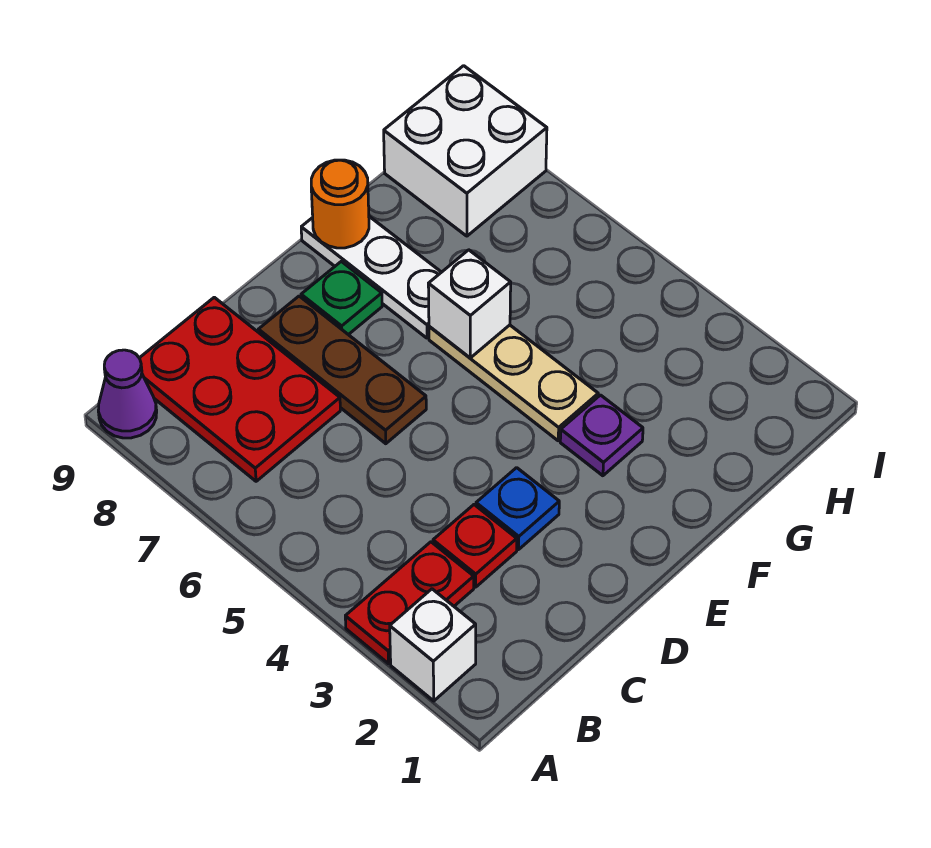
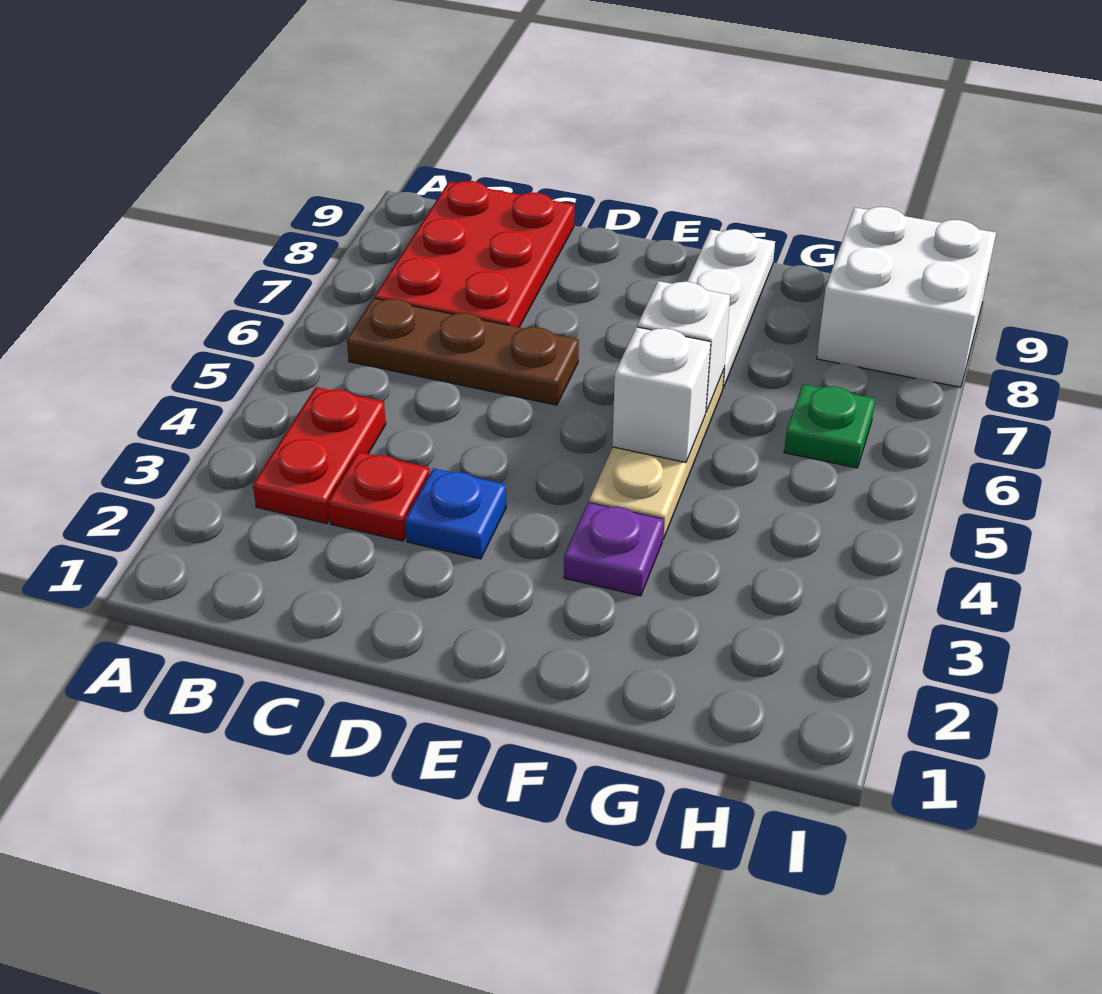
white 1x1 brick [390,589,476,701] -> white 1x1 brick moved to [612,327,711,462]
red 1x2 plate [345,542,474,664] -> red 1x2 plate turned to [253,387,386,524]
purple 1x1 cone [98,350,157,438] -> none
brown 1x3 plate [258,296,426,444] -> brown 1x3 plate turned to [347,298,579,405]
green 1x1 plate [301,261,382,335] -> green 1x1 plate moved to [784,384,875,468]
orange 1x1 round brick [311,160,369,248] -> none

